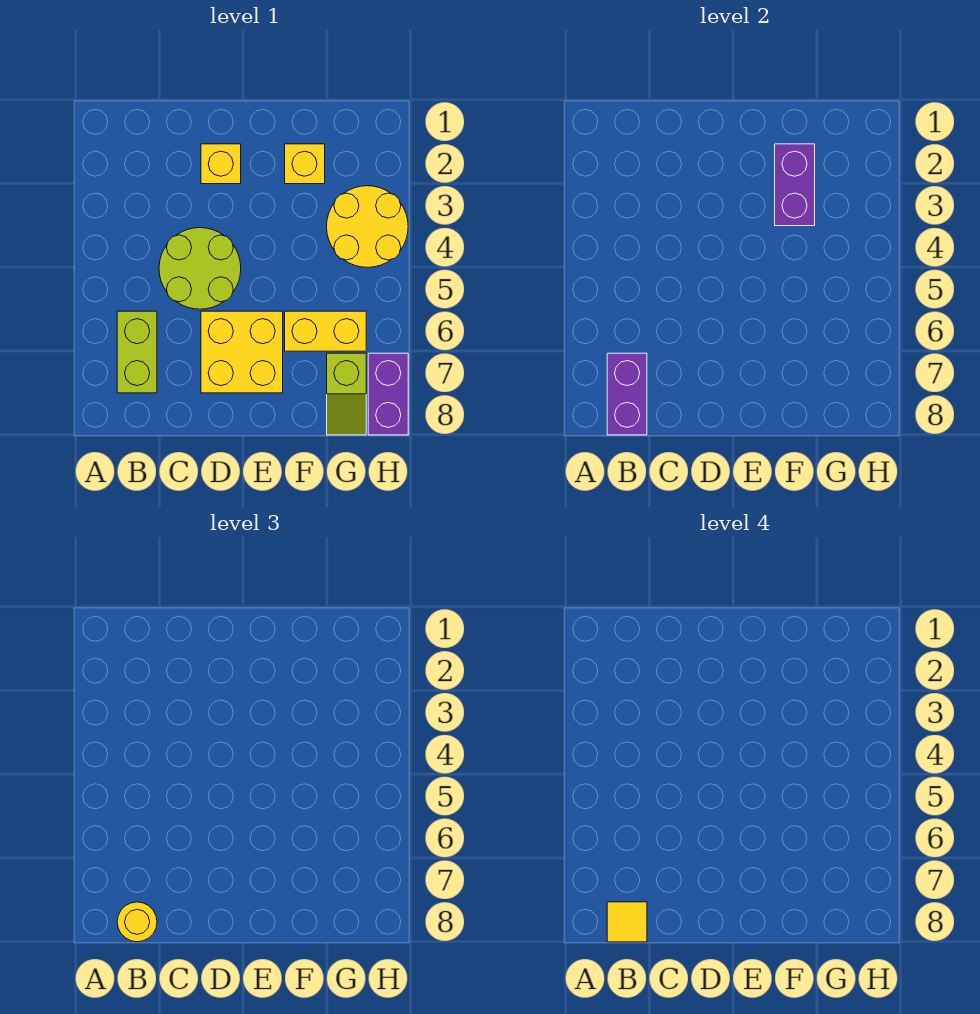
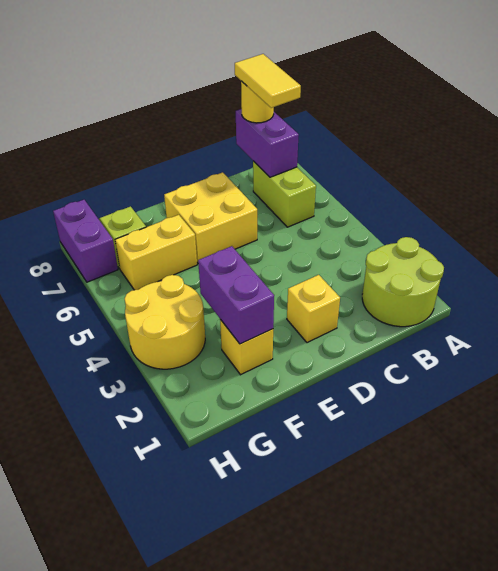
yellow 1x1 tile [607,902,647,942] -> yellow 1x2 tile [235,54,301,108]
lime 2x2 round brick [159,228,241,309] -> lime 2x2 round brick moved to [362,237,444,327]

